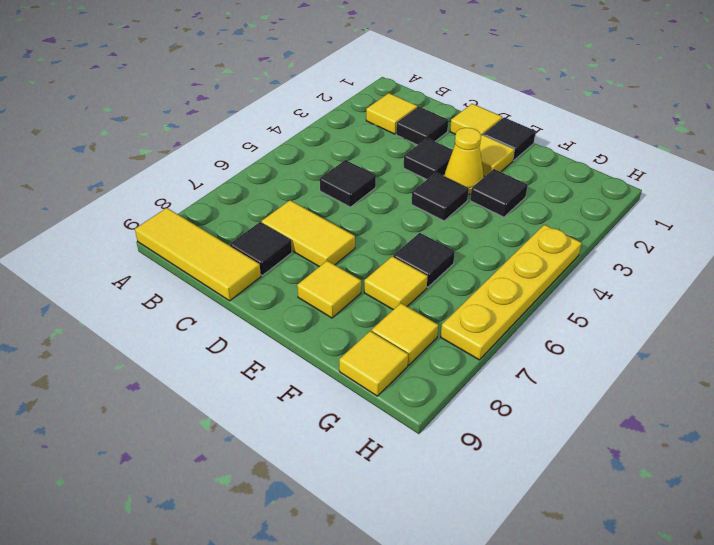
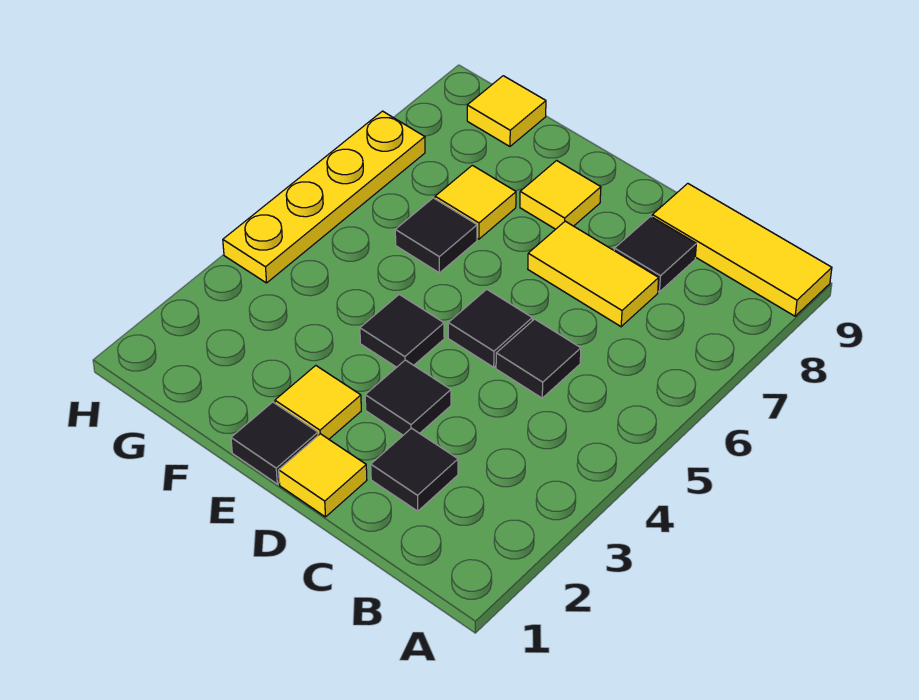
yellow 1x1 tile [366,93,417,134] -> none
yellow 1x1 cone [444,128,484,195] -> none
black 1x1 tile [470,169,528,217] -> black 1x1 tile moved to [448,289,532,367]
yellow 1x1 tile [372,303,438,365] -> none

